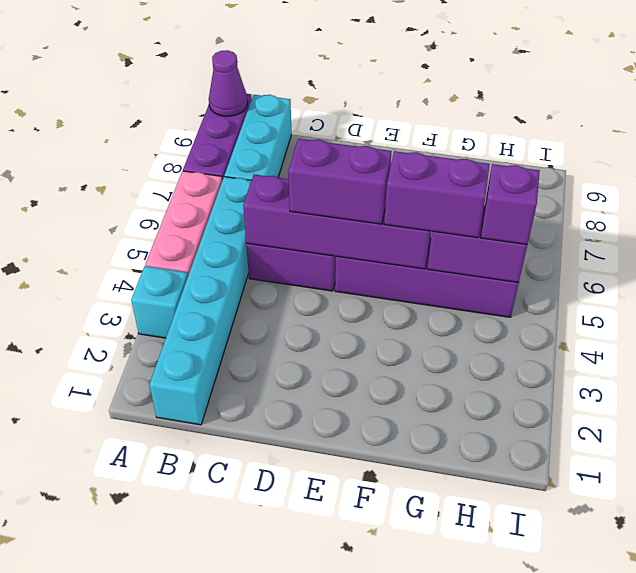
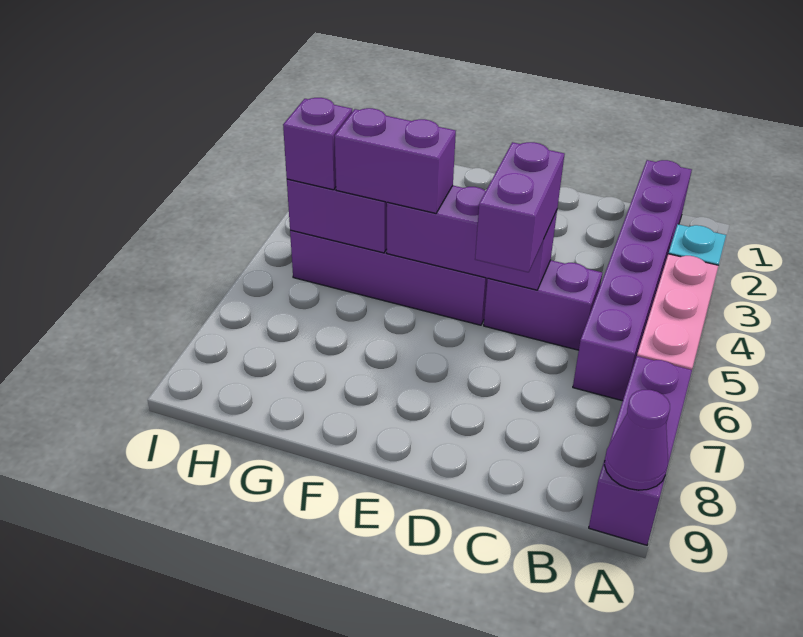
cyan 1x6 brick [149,177,251,425] -> purple 1x6 brick [573,160,692,401]
cyan 1x3 brick [224,95,291,180] -> none
purple 1x4 brick [243,175,431,269] -> purple 1x3 brick [387,186,557,290]
purple 1x2 brick [288,139,392,224] -> purple 1x2 brick turned to [475,142,565,272]

